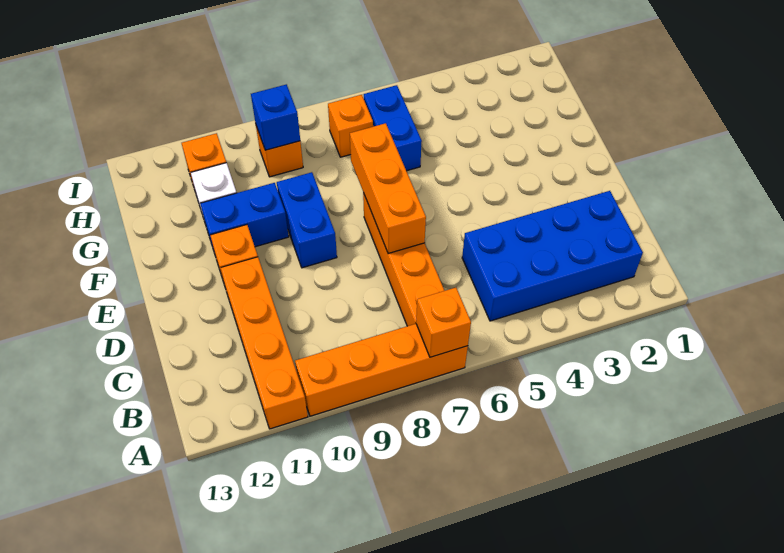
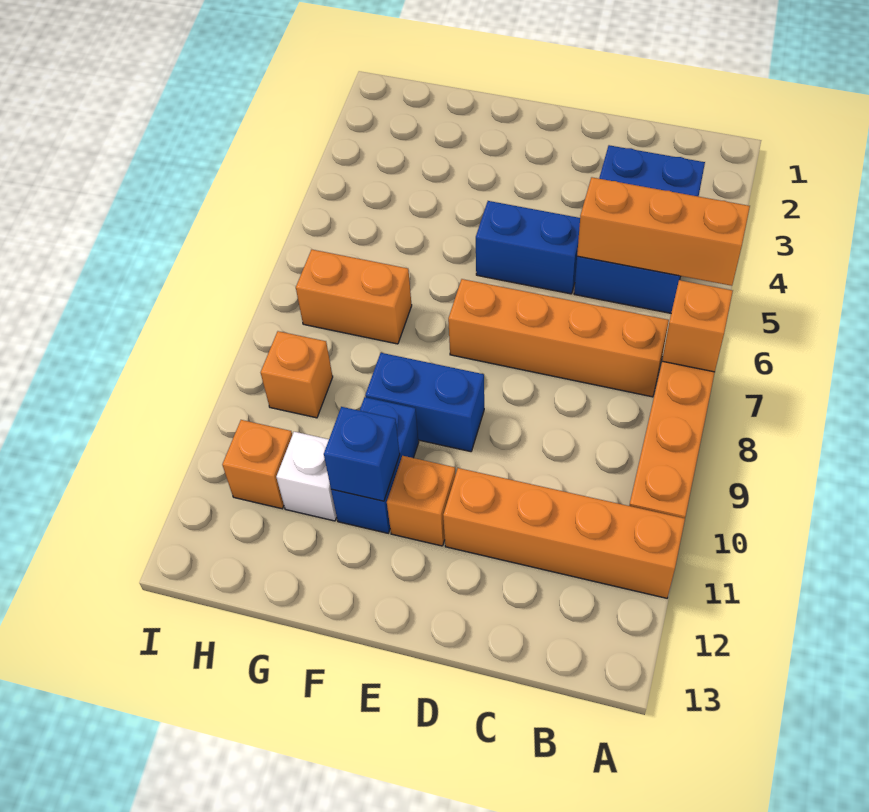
blue 2x4 brick [462,191,643,321] -> blue 2x3 brick [574,145,705,313]
orange 1x3 brick [350,123,426,254] -> orange 1x3 brick moved to [577,177,750,286]
blue 1x2 brick [364,85,422,171] -> blue 1x2 brick moved to [476,201,580,294]
orange 1x1 brick [328,95,373,157] -> orange 1x2 brick [296,250,412,344]
blue 1x1 brick [251,84,300,150] -> blue 1x1 brick moved to [324,407,400,501]

